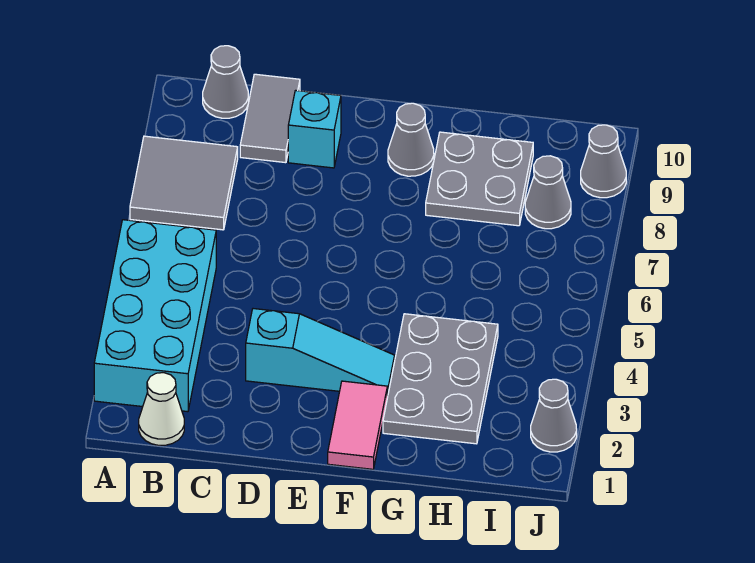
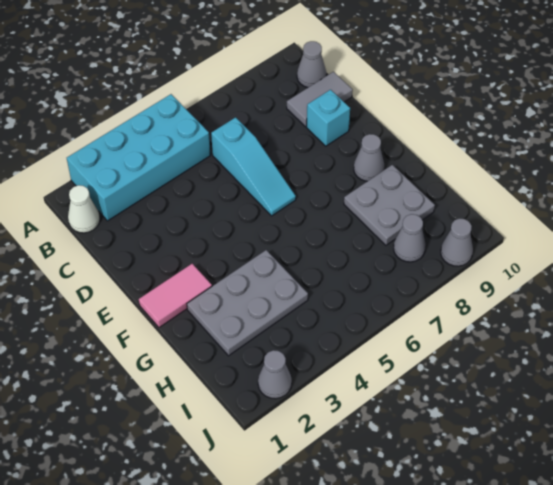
grey 2x2 tile [130,136,238,230] -> none
cyan 1x3 slope [246,309,395,396] -> cyan 1x3 slope moved to [211,117,296,216]

